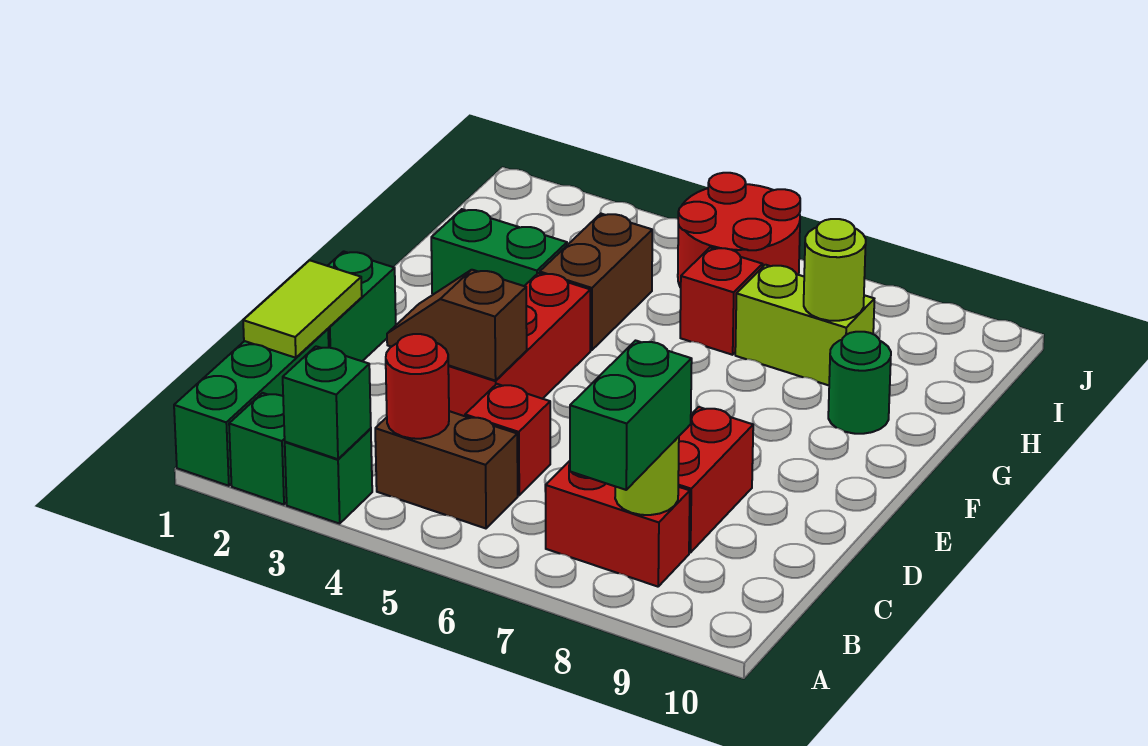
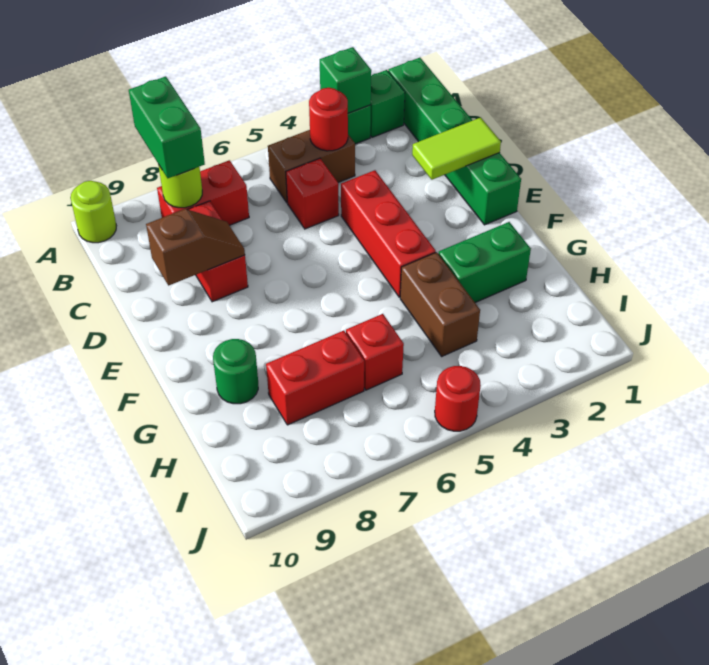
lime 1x2 tile [243,260,362,358] -> lime 1x2 tile turned to [412,117,501,180]
brown 1x2 slope [387,270,527,381] -> brown 1x2 slope moved to [146,209,245,286]
lime 1x2 brick [735,265,874,385] -> red 1x2 brick [266,331,364,425]
lime 1x1 round brick [804,219,866,321] -> lime 1x1 round brick moved to [71,181,116,243]
red 2x2 round brick [678,173,800,288] -> red 1x1 round brick [435,366,481,431]

